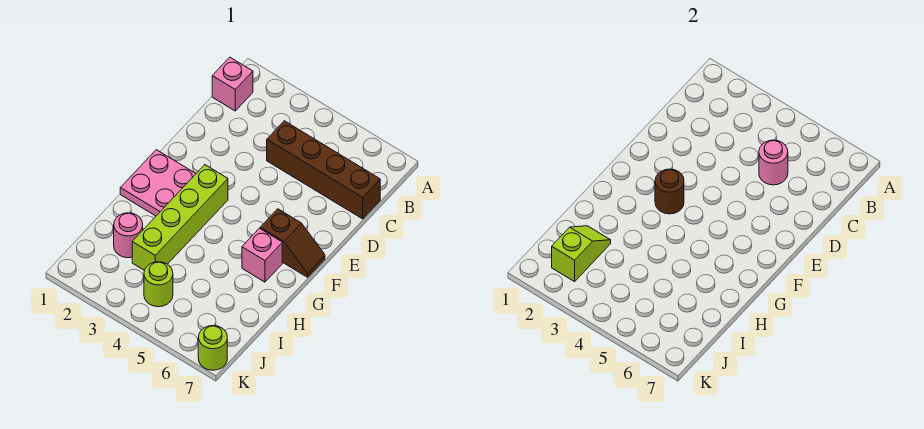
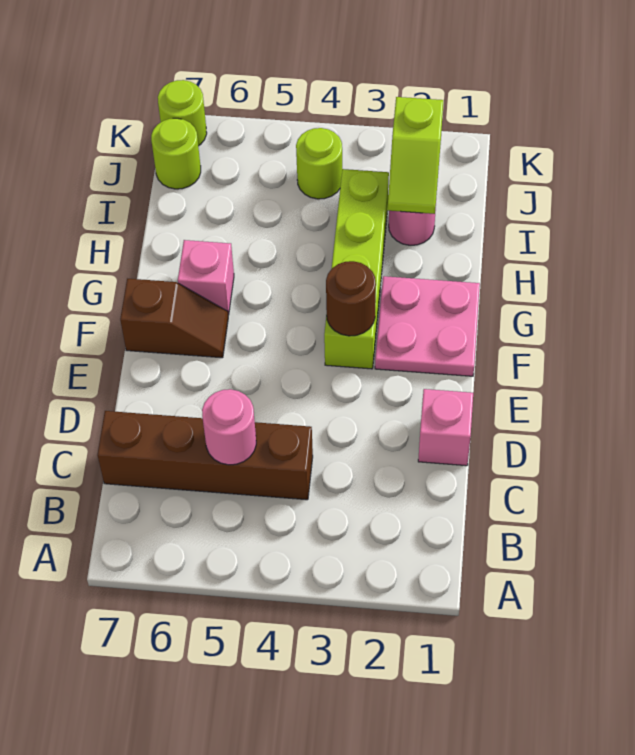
pink 1x1 brick [212,57,253,111] -> pink 1x1 brick moved to [418,389,473,466]
brown 1x2 slope [260,209,325,277] -> brown 1x2 slope turned to [120,279,228,358]
none -> lime 1x1 round brick [151,118,201,189]

